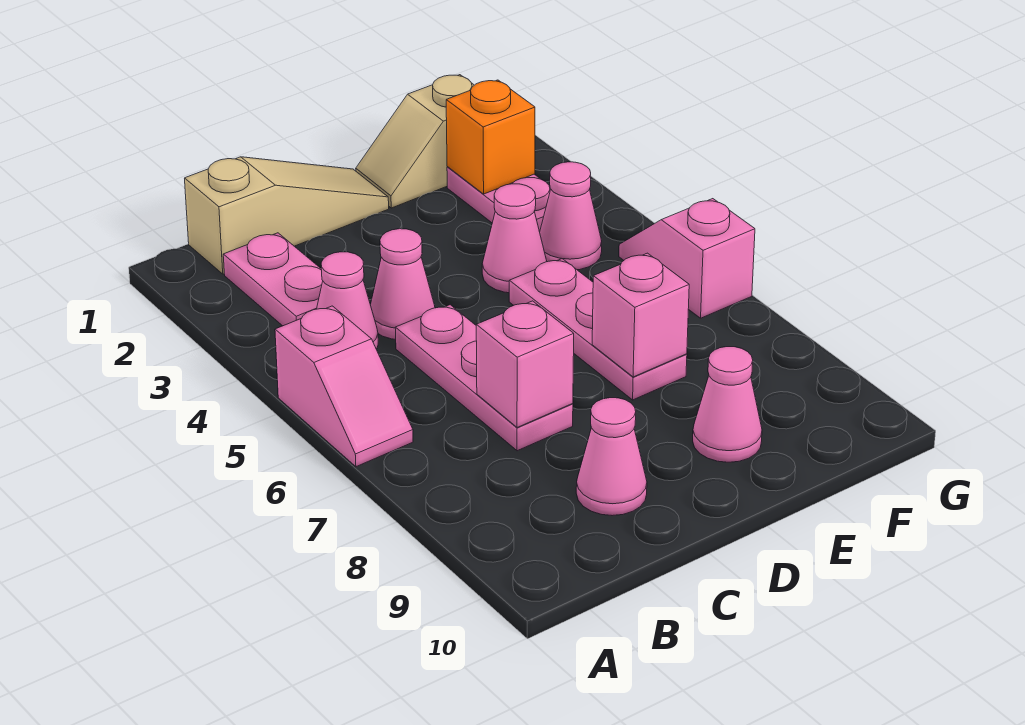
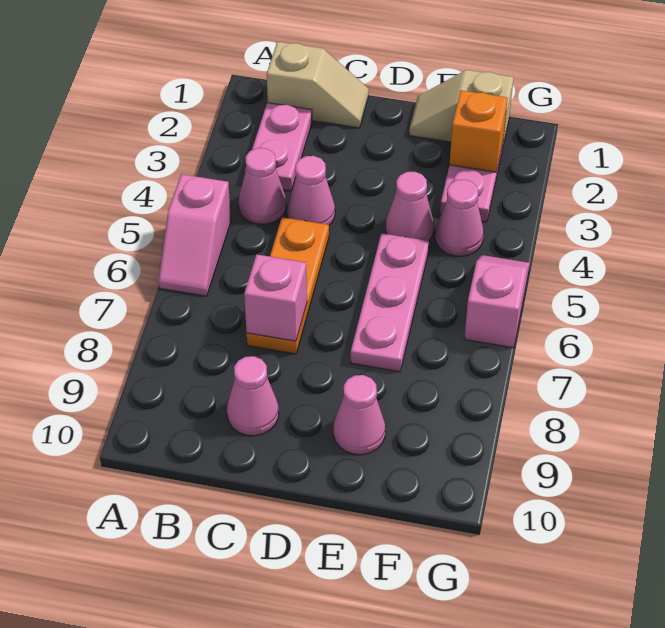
tan 1x3 slope [185,157,389,274] -> tan 1x2 slope [267,42,369,128]
pink 1x3 plate [395,305,573,451] -> orange 1x3 plate [247,217,329,354]
pink 1x1 brick [592,253,689,377] -> none

